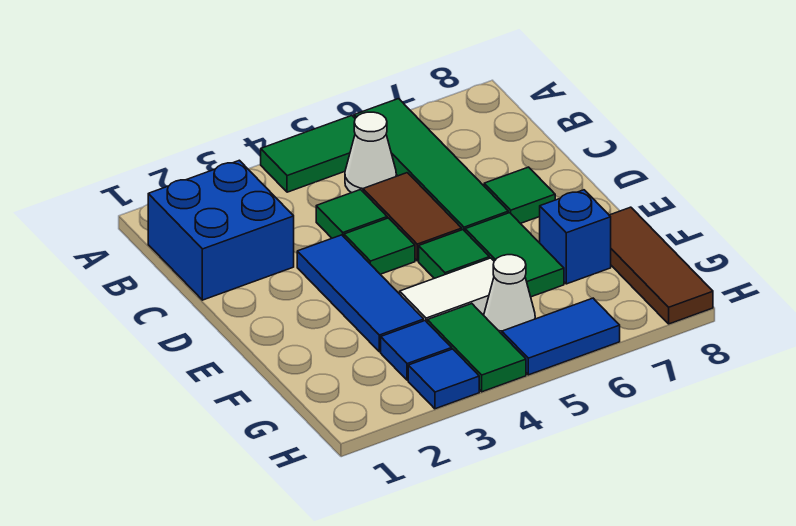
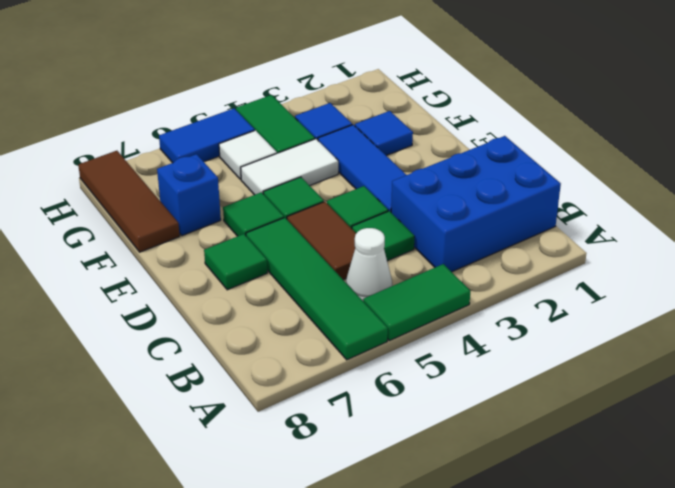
blue 2x2 brick [148,160,294,300] -> blue 2x3 brick [391,136,561,272]
green 1x2 tile [465,213,564,297] -> green 1x1 tile [223,192,284,236]
white 1x1 cone [484,255,535,334] -> white 1x1 tile [219,130,277,180]
blue 1x1 tile [408,349,479,409] -> blue 1x1 tile moved to [355,111,413,156]

